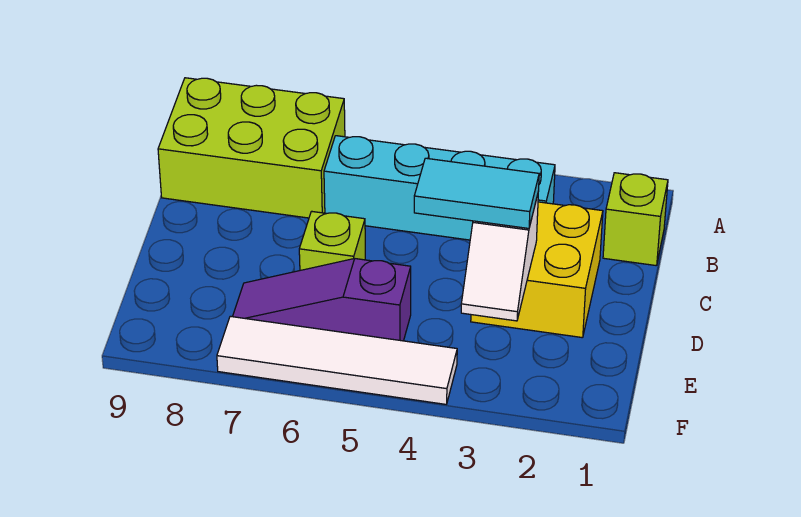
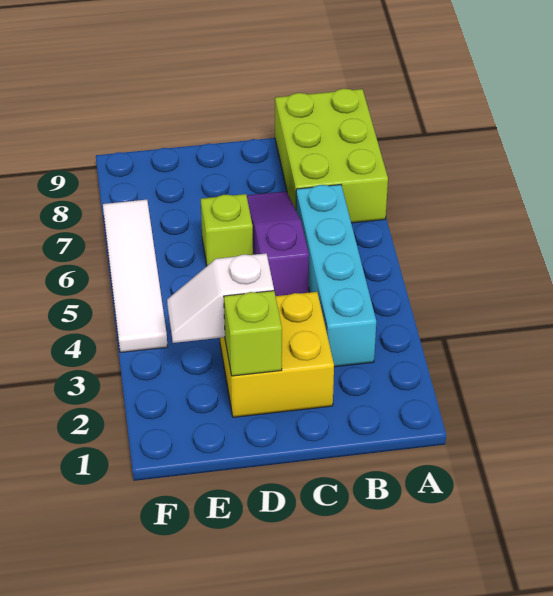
lime 1x1 brick [603,173,668,266] -> lime 1x1 brick moved to [224,291,282,376]
cyan 1x2 tile [414,158,539,228] -> none
purple 1x3 slope [233,259,411,341] -> purple 1x3 slope moved to [247,191,309,296]

